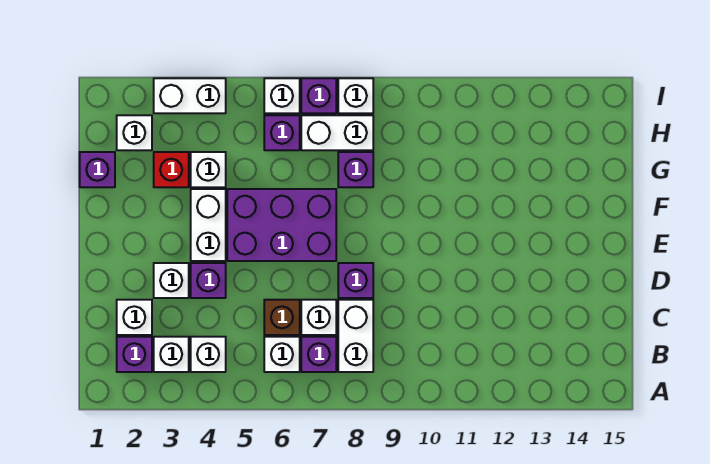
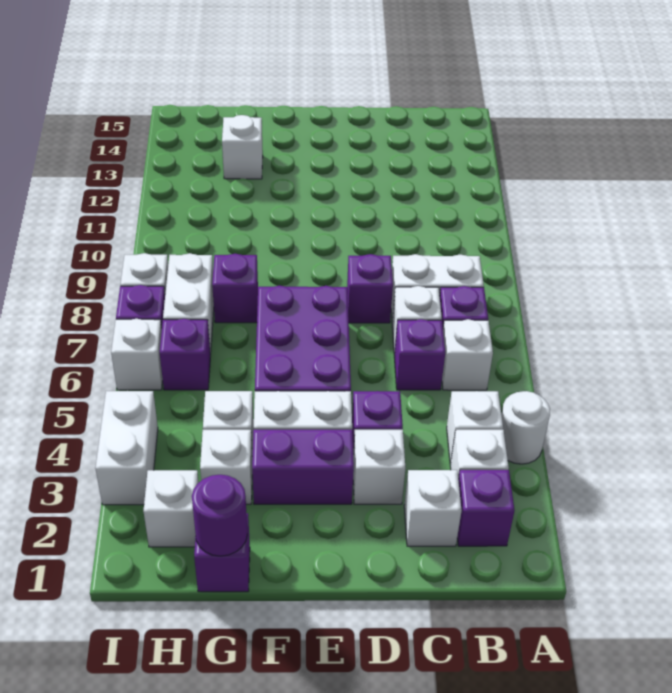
none -> white 1x1 round brick [501,391,550,464]
brown 1x1 brick [264,300,300,335] -> purple 1x1 brick [394,319,445,390]
none -> purple 1x2 brick [252,430,354,504]
none -> purple 1x1 round brick [192,475,247,556]
red 1x1 brick [154,152,189,187] -> white 1x1 brick [200,430,252,504]
none -> white 1x1 brick [222,115,263,179]

